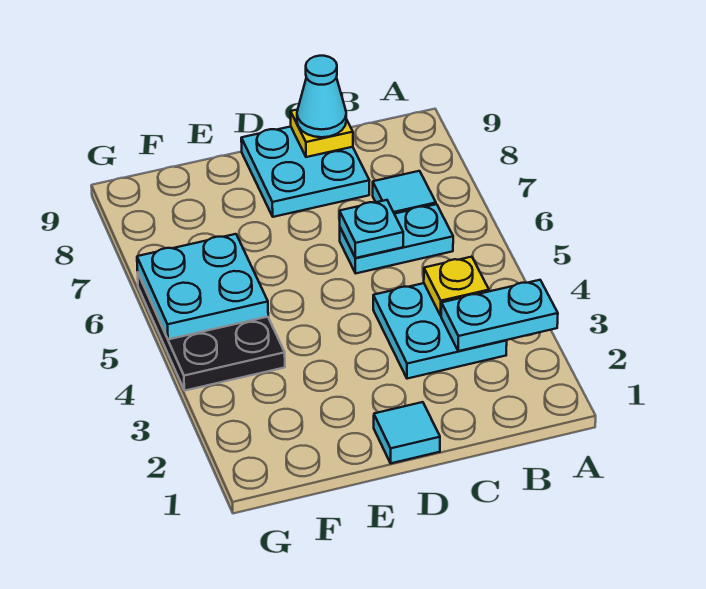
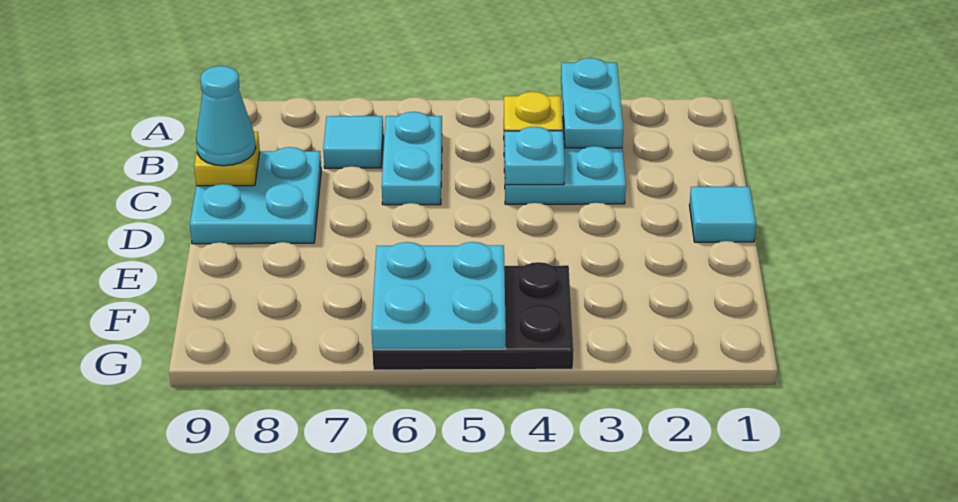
cyan 1x1 plate [340,200,403,258] -> cyan 1x1 plate moved to [505,127,565,185]

